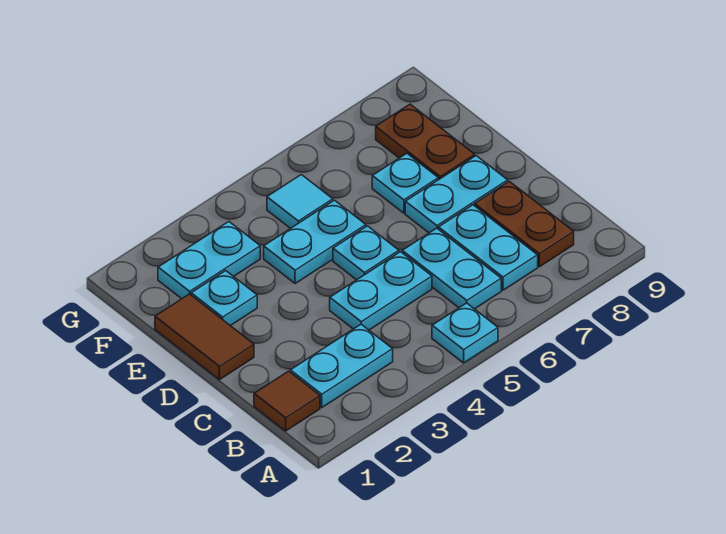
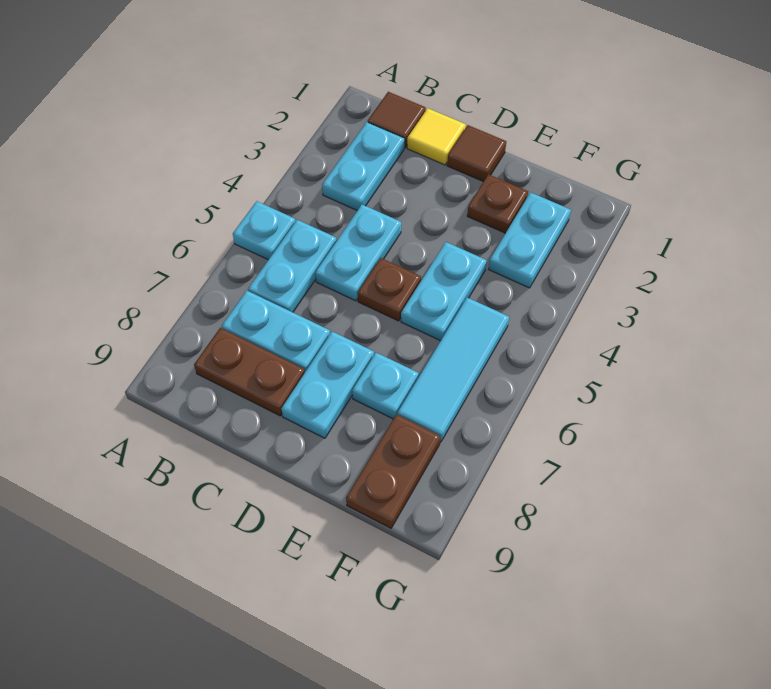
cyan 1x2 plate [402,228,501,309] -> cyan 1x2 plate turned to [248,220,337,312]
none -> yellow 1x1 tile [407,108,466,165]
brown 1x2 tile [155,294,254,380] -> brown 1x1 tile [447,125,506,182]
cyan 1x1 plate [333,226,399,280] -> brown 1x1 plate [358,258,421,321]
cyan 1x1 plate [191,271,257,326] -> brown 1x1 plate [467,174,528,233]
brown 1x2 plate [376,104,475,180] -> brown 1x2 plate turned to [346,414,440,528]
cyan 1x1 tile [267,175,333,229] -> cyan 1x3 tile [398,298,509,442]

